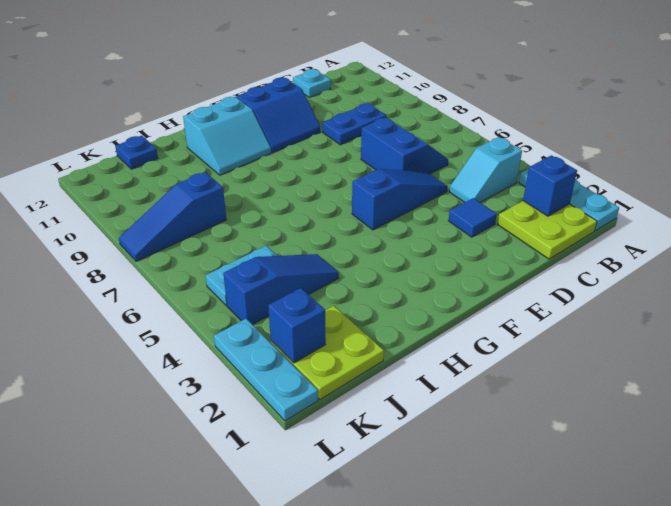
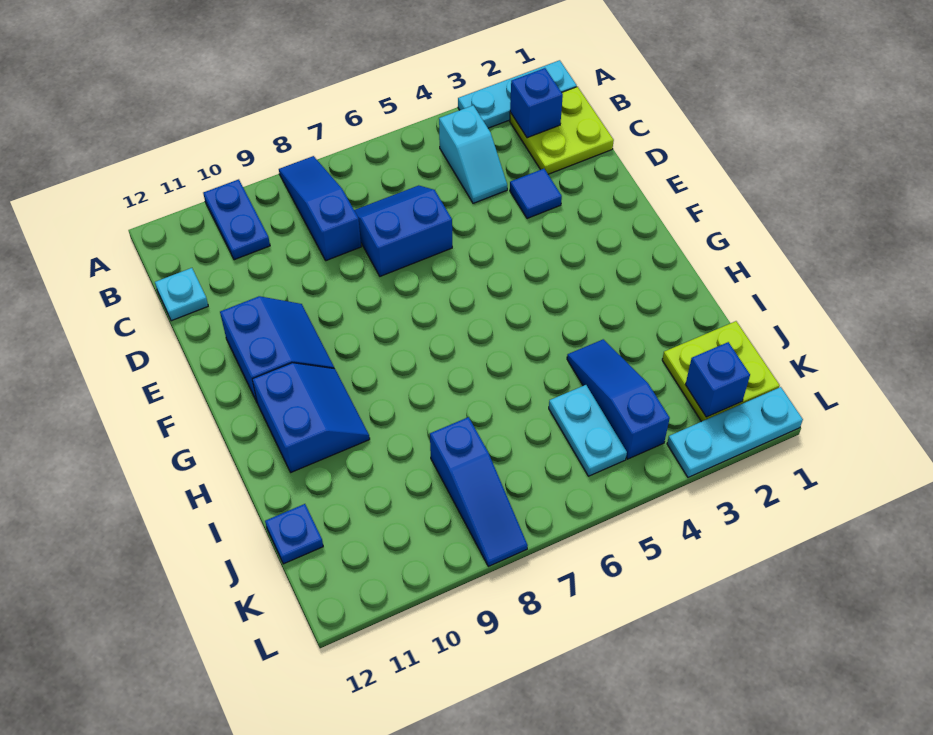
blue 1x2 plate [322,103,386,145] -> blue 1x2 plate moved to [203,179,270,260]
blue 1x3 slope [352,169,448,230] -> blue 1x3 slope moved to [279,156,361,261]
cyan 2x2 slope [183,97,271,175] -> blue 2x2 slope [252,363,370,472]

